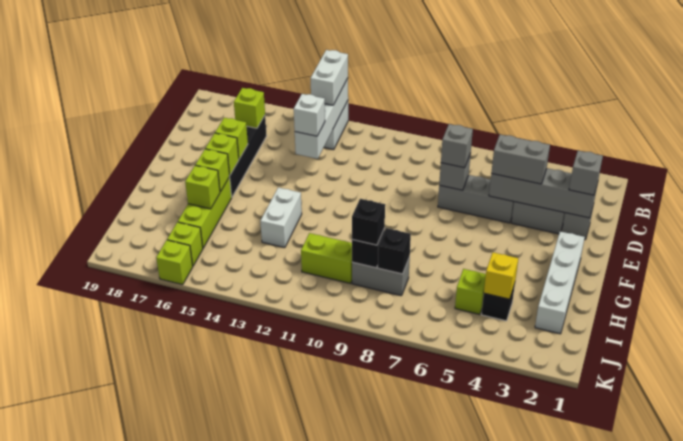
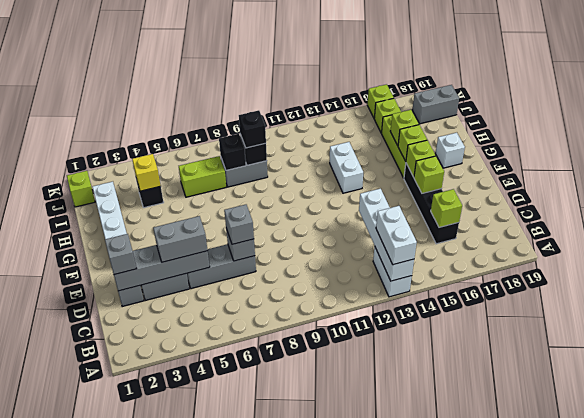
white 1x1 brick [294,94,325,136] -> white 1x1 brick moved to [436,133,465,168]
lime 1x1 brick [455,269,486,314] -> lime 1x1 brick moved to [67,171,95,207]
lime 1x2 brick [301,233,352,283] -> lime 1x2 brick moved to [179,156,226,197]
none -> grey 1x2 brick [412,85,459,124]

